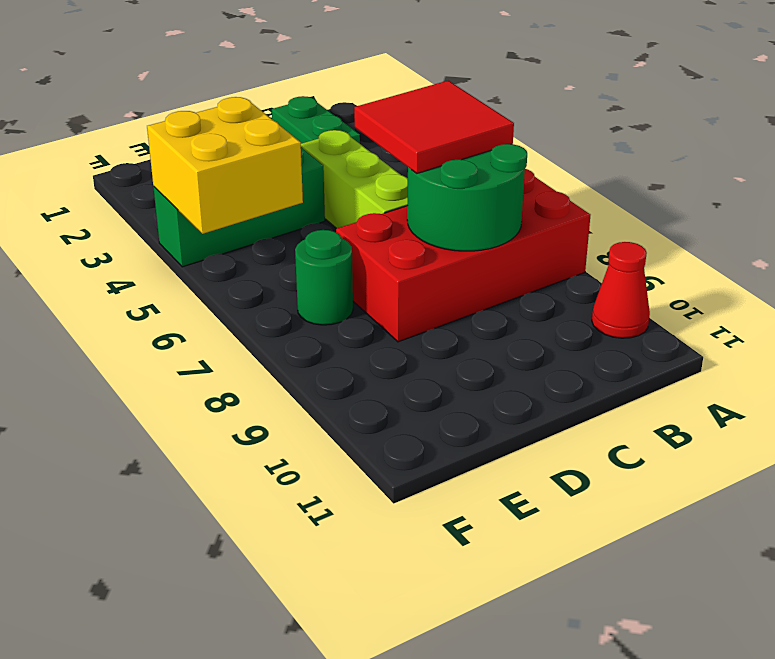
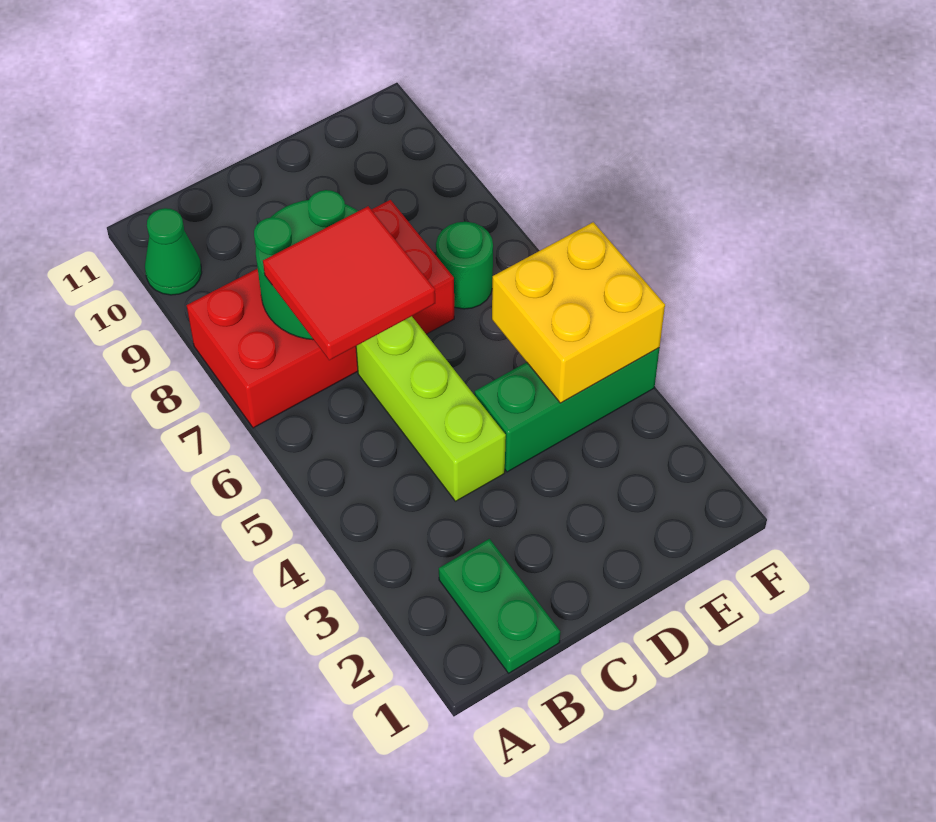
red 1x1 cone [592,242,650,338] -> green 1x1 cone [145,208,202,295]

